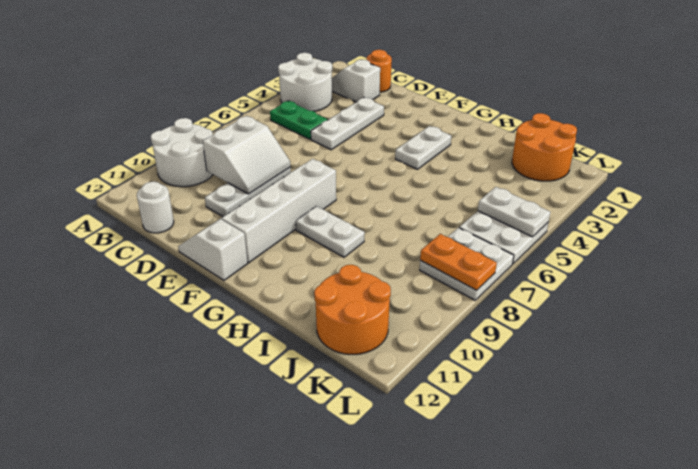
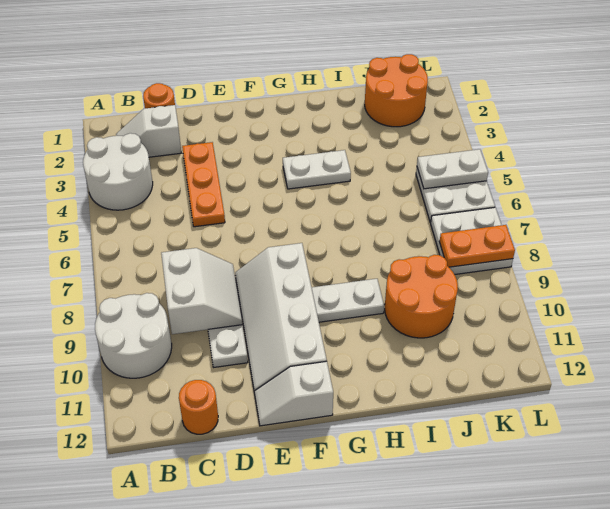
green 1x2 plate [270,101,328,139] -> none
white 1x1 round brick [137,182,174,233] -> orange 1x1 round brick [179,380,218,434]
white 1x3 plate [311,98,384,150] -> orange 1x3 plate [182,142,225,227]
white 1x2 plate [395,126,451,169] -> white 1x2 plate turned to [283,150,351,189]
orange 2x2 round brick [314,265,391,354] -> orange 2x2 round brick moved to [385,255,458,338]

